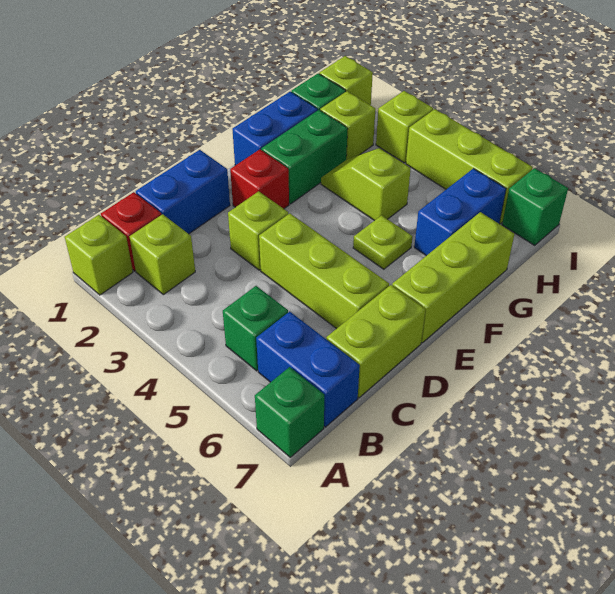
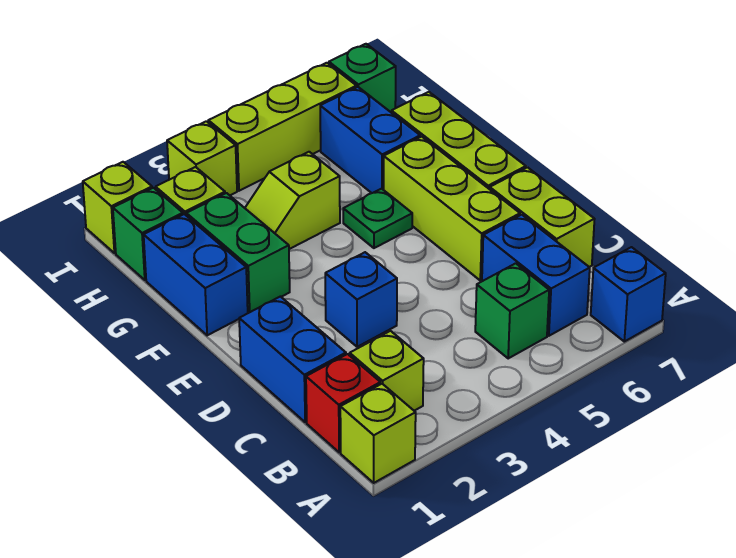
green 1x1 brick [255,367,324,457] -> blue 1x1 brick [591,247,666,342]
blue 1x2 brick [256,312,360,427] -> blue 1x2 brick turned to [482,215,590,336]
lime 1x1 brick [228,191,288,270] -> blue 1x1 brick [325,252,397,347]
lime 1x3 brick [259,213,389,329] -> lime 1x3 brick turned to [384,137,520,280]
red 1x1 brick [230,149,289,209] -> none
lime 1x1 plate [353,215,413,269] -> green 1x1 plate [343,189,412,248]

